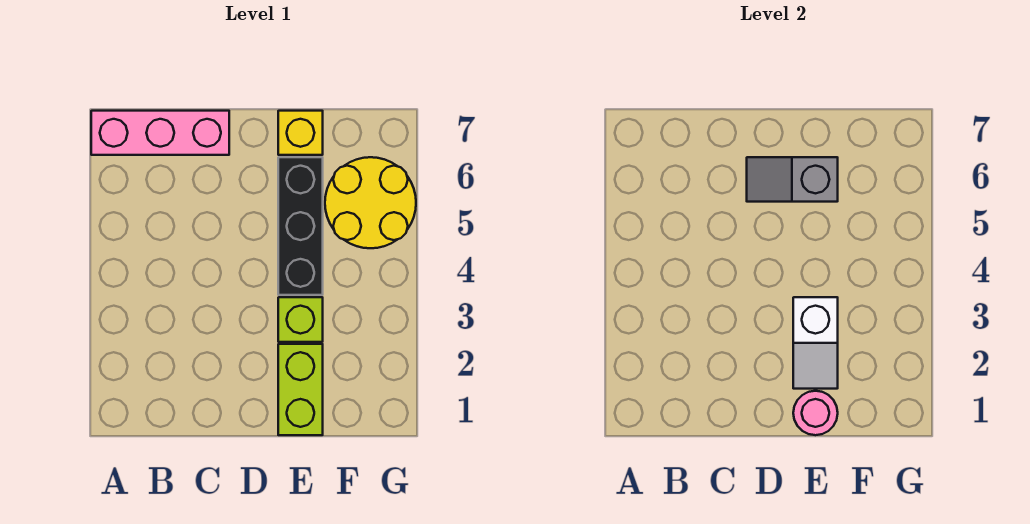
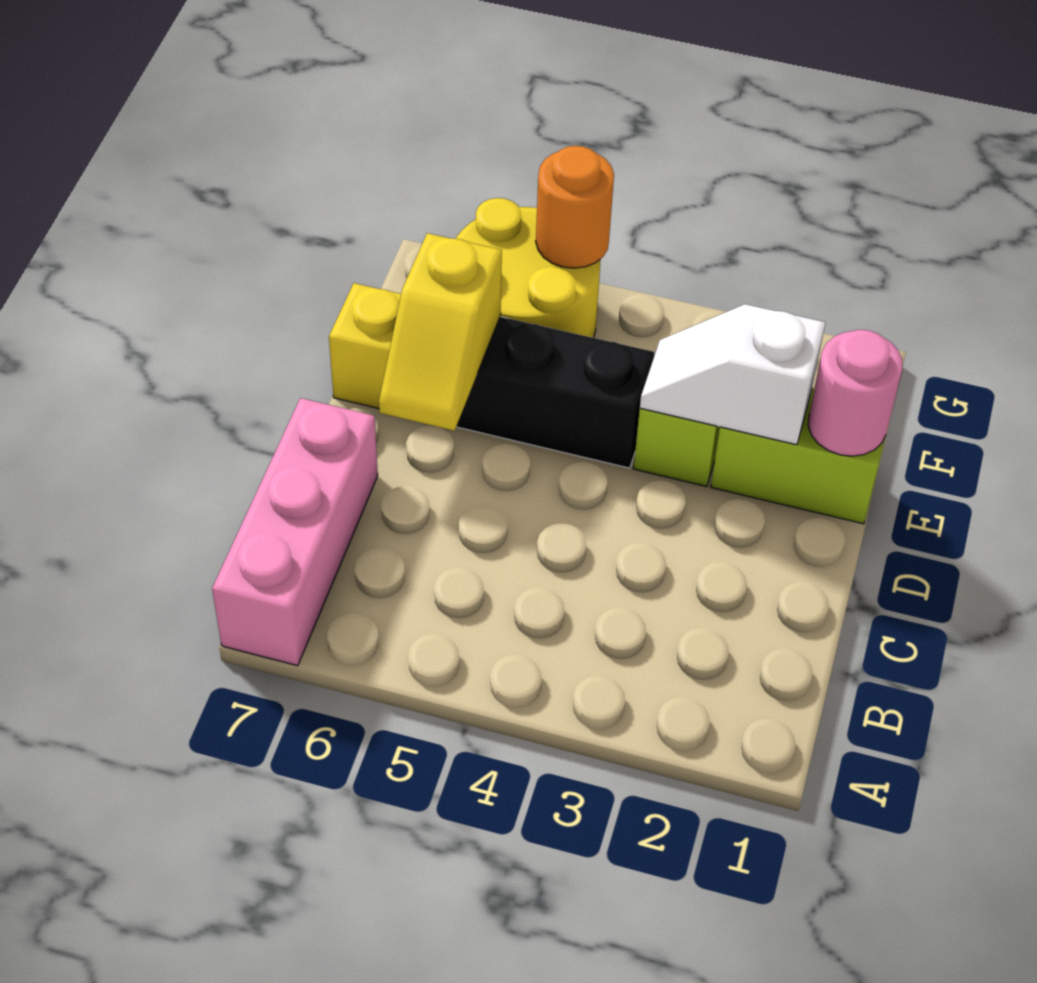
grey 1x2 slope [747,157,838,202] -> yellow 1x2 slope [379,233,502,431]
white 1x2 slope [793,297,838,389] -> white 1x2 slope turned to [640,304,826,445]
none -> orange 1x1 round brick [536,146,614,268]

